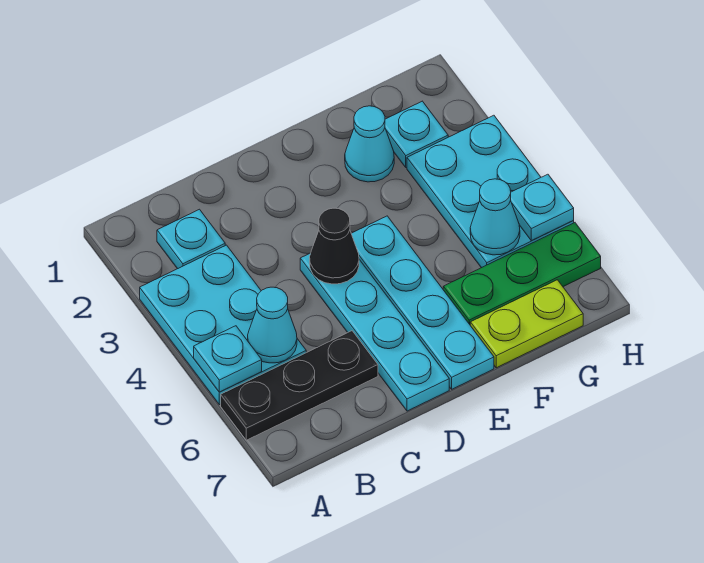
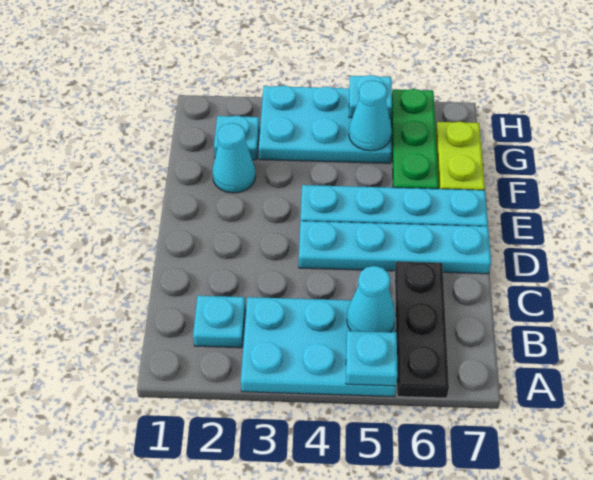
black 1x1 cone [310,208,359,284] -> none

